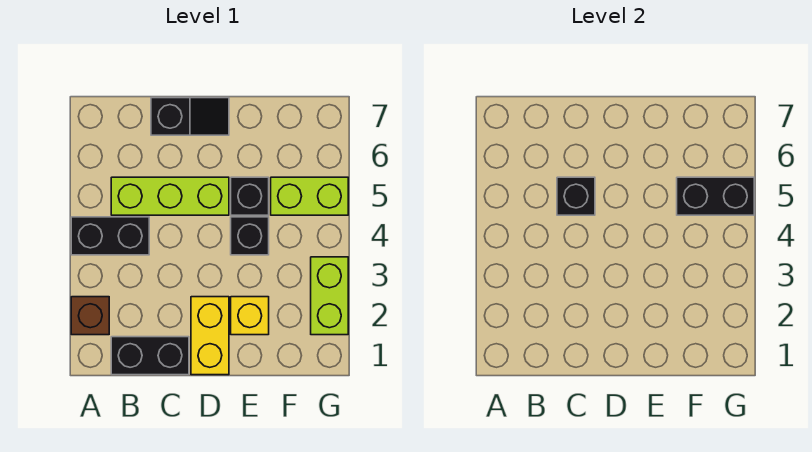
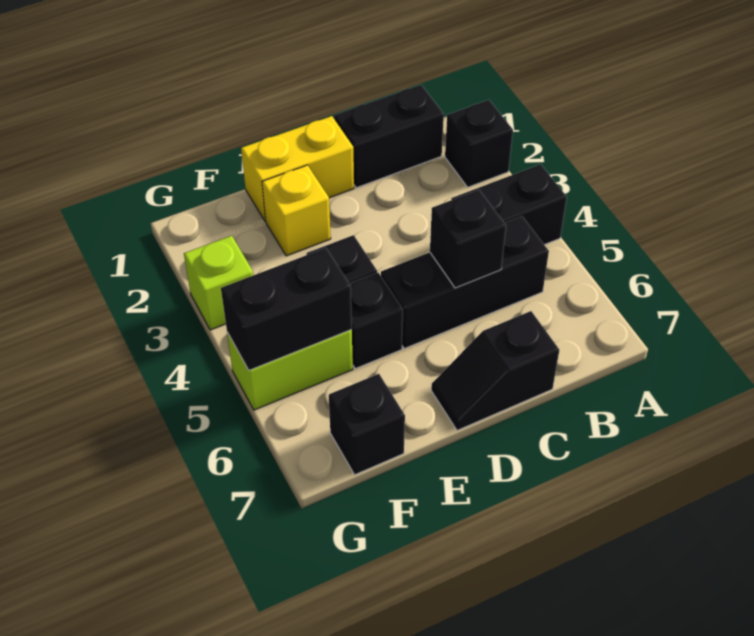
brown 1x1 brick [71,297,109,335] -> black 1x1 brick [445,100,513,187]
lime 1x3 brick [111,177,229,215] -> black 1x3 brick [381,217,549,348]
yellow 1x2 brick [191,297,229,375] -> yellow 1x2 brick turned to [241,116,354,221]
none -> black 1x1 brick [329,374,405,475]
lime 1x2 brick [311,257,348,335] -> lime 1x1 brick [184,236,253,330]

